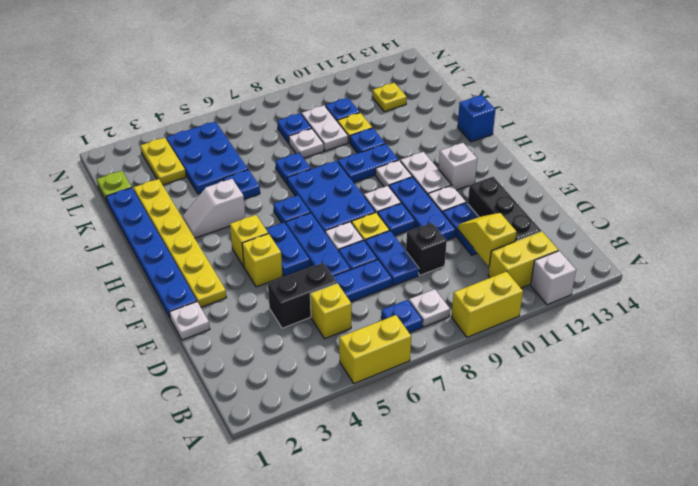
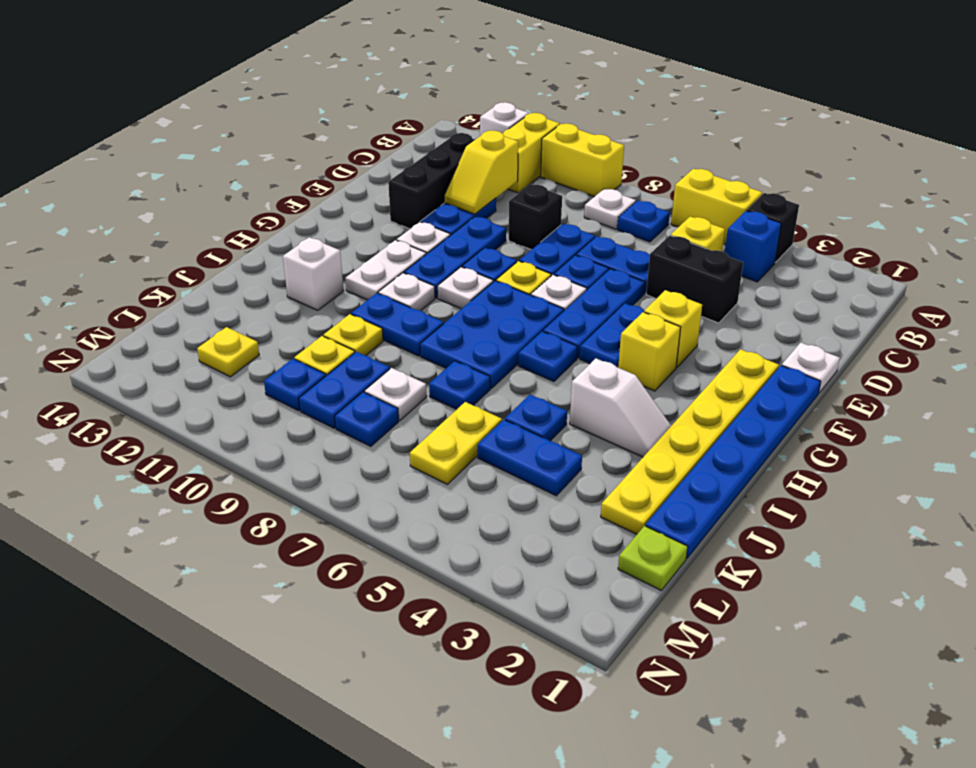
none -> black 1x1 brick [747,193,799,262]
yellow 1x2 brick [488,231,558,288] -> yellow 1x2 brick turned to [503,113,560,193]
white 1x1 brick [439,143,477,190] -> white 1x1 brick moved to [283,237,344,310]
blue 1x1 brick [458,95,495,142] -> blue 1x1 brick moved to [725,211,781,282]
blue 1x1 plate [350,128,385,153] -> yellow 1x1 plate [323,314,383,355]
blue 2x3 plate [166,122,248,194] -> blue 1x2 plate [478,420,582,496]
white 1x2 plate [302,105,348,151] -> blue 1x2 plate [299,352,390,428]
yellow 1x2 plate [140,138,186,185] -> yellow 1x2 plate moved to [410,402,502,484]

